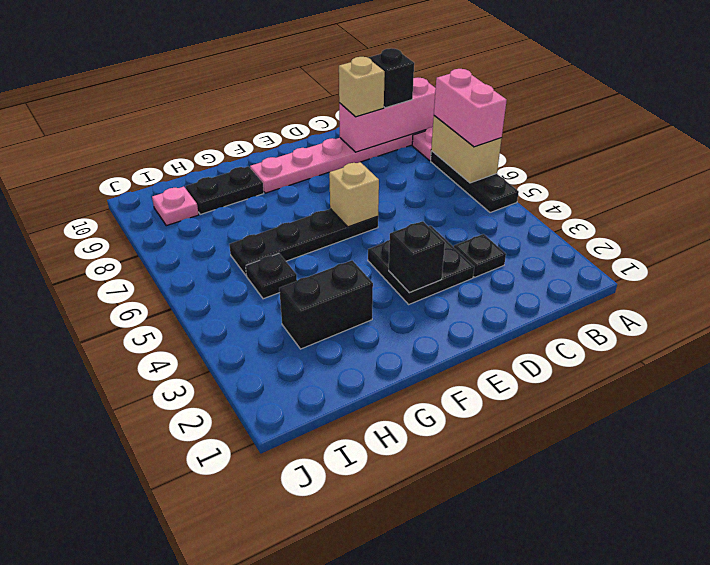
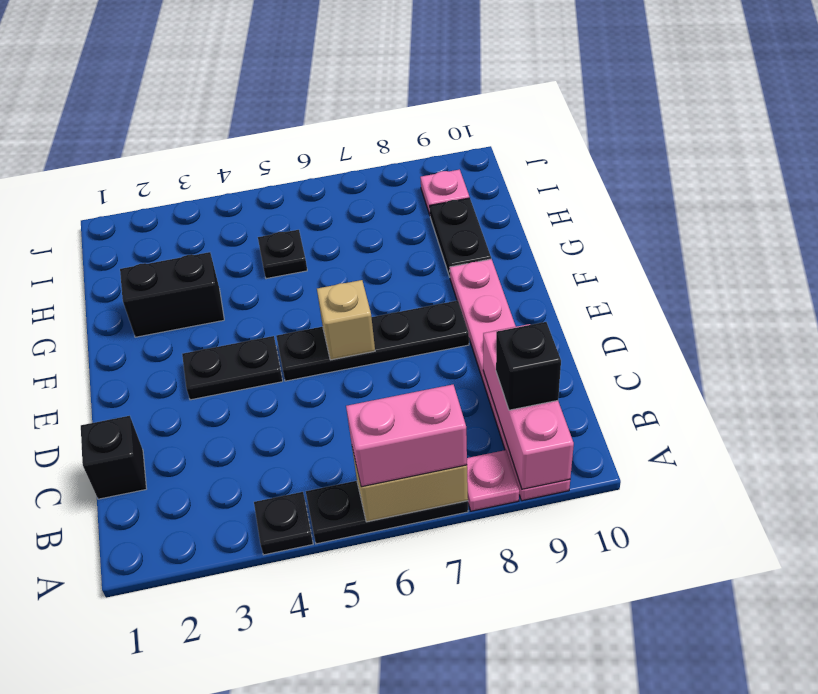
black 1x1 plate [454,234,506,277] -> black 1x1 plate moved to [254,492,313,555]
tan 1x1 brick [339,57,385,117] -> none
black 2x2 plate [368,226,474,304] -> black 1x2 plate [182,336,283,400]
black 1x1 brick [389,221,445,293] -> black 1x1 brick moved to [81,416,146,499]
black 1x4 plate [229,209,378,276] -> black 1x4 plate turned to [276,301,469,381]
black 1x2 brick [279,260,373,349] -> black 1x2 brick turned to [120,252,224,337]

